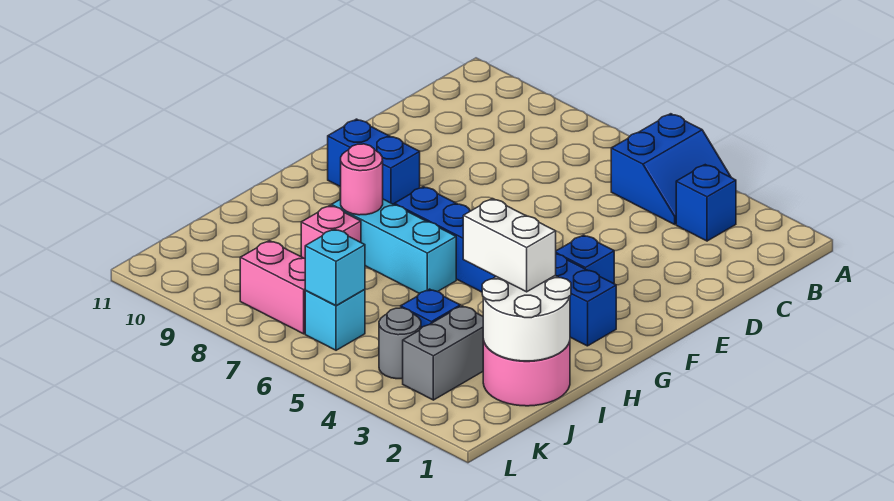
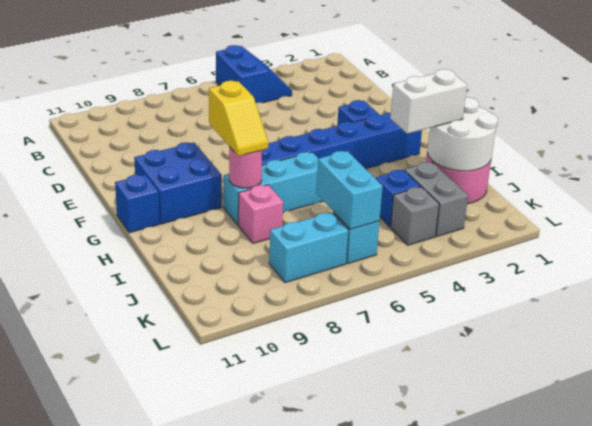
blue 1x1 brick [676,165,736,241] -> blue 1x1 brick moved to [115,174,160,233]
blue 1x2 brick [328,119,420,204] -> blue 2x2 brick [134,142,222,224]
none -> yellow 1x2 slope [209,81,268,156]
grey 1x1 round brick [379,308,421,379] -> grey 1x1 brick [391,187,439,245]
cyan 1x1 brick [305,229,365,306] -> cyan 1x2 brick [316,151,383,229]
pink 1x2 brick [240,241,306,334] -> cyan 1x2 brick [269,212,349,283]

